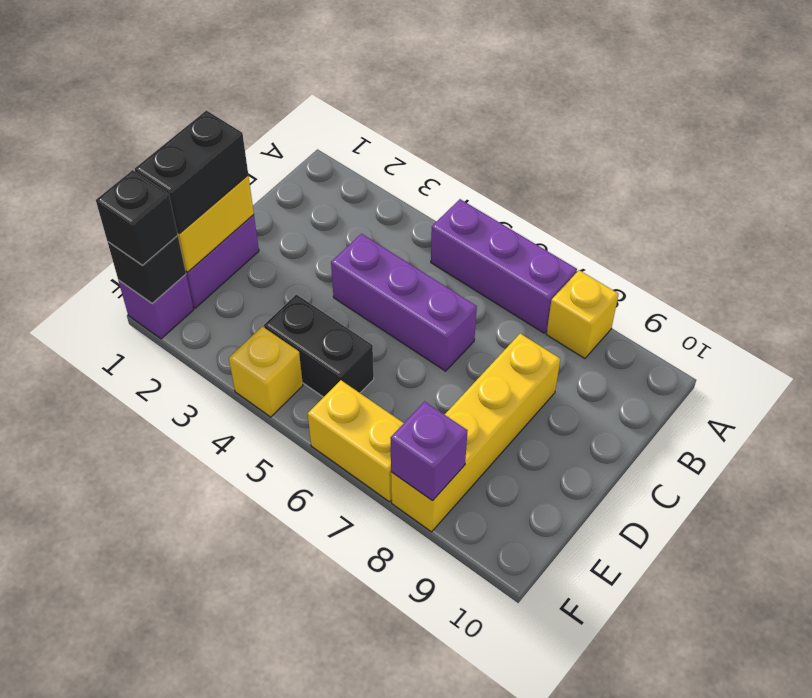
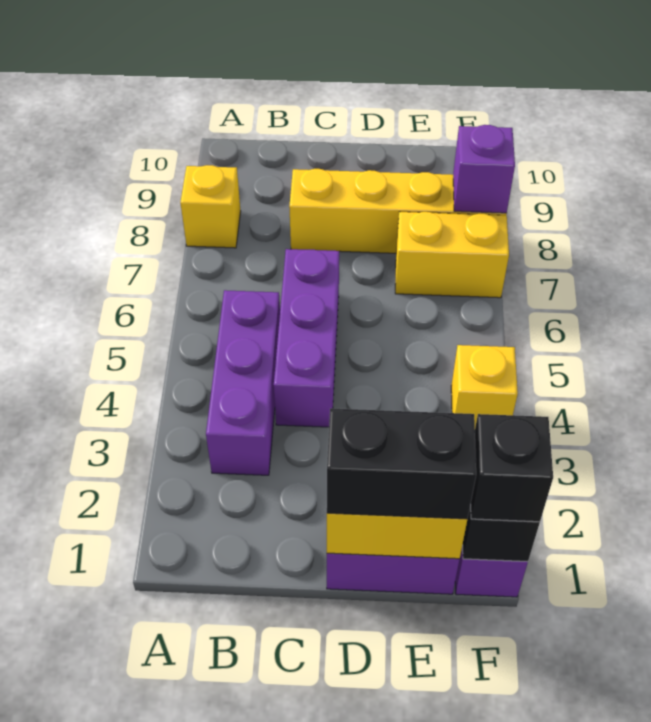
purple 1x3 brick [431,199,577,333] -> purple 1x3 brick moved to [206,290,280,475]
black 1x2 brick [264,295,374,397] -> none
yellow 1x2 brick [308,380,404,502] -> yellow 1x2 brick turned to [395,212,509,298]

